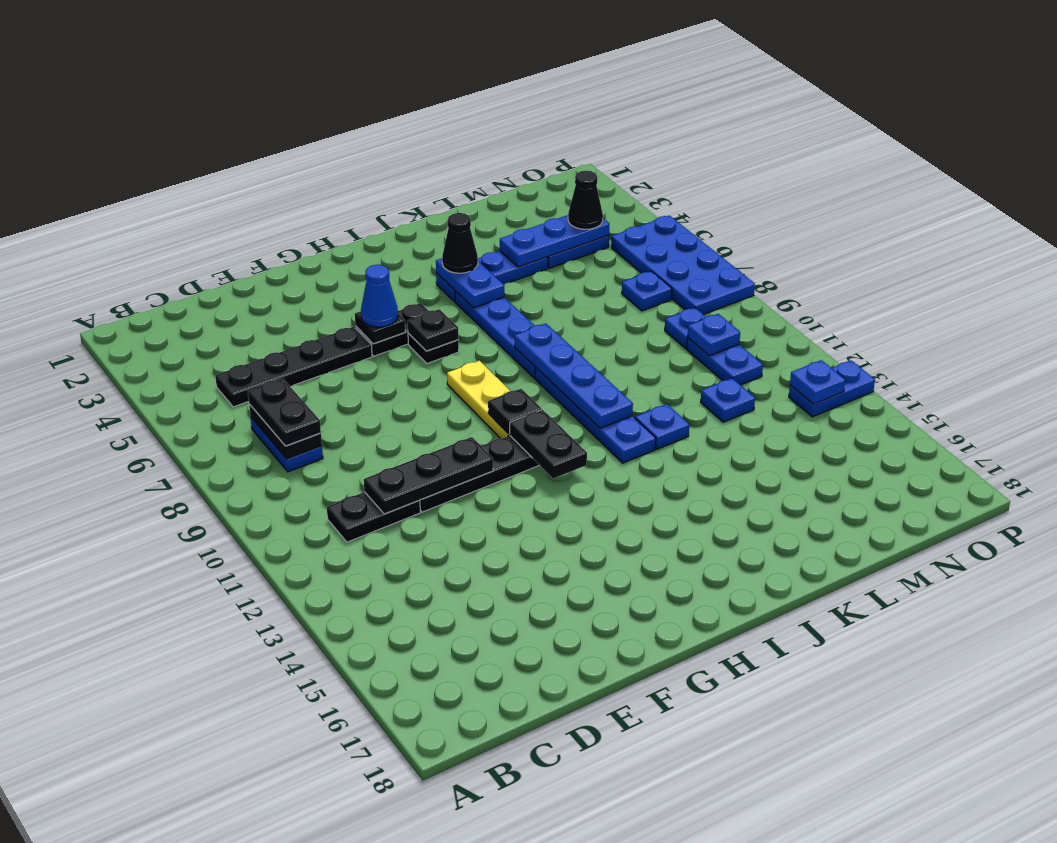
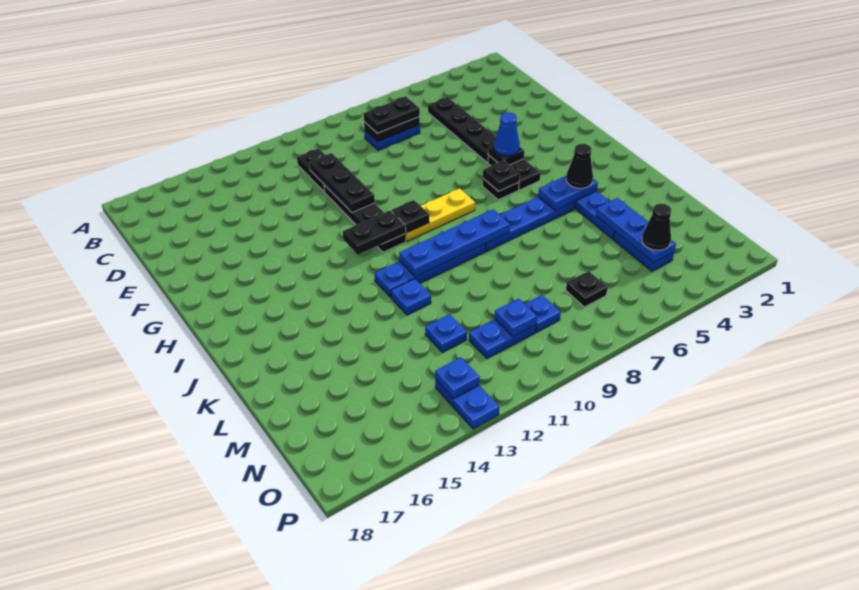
blue 1x1 plate [622,271,672,311] -> black 1x1 plate [566,271,608,307]
blue 2x4 plate [611,216,755,315] -> none

